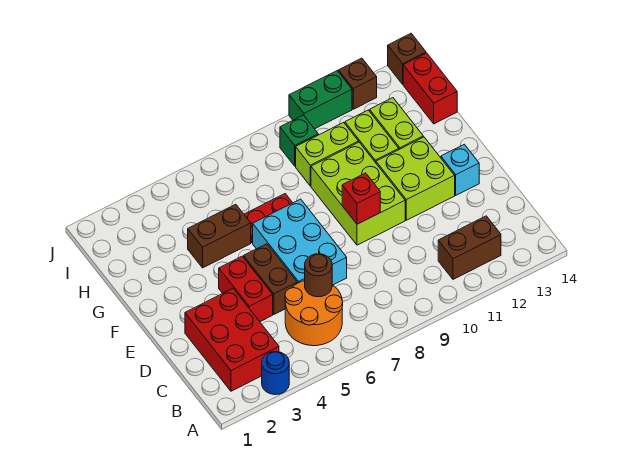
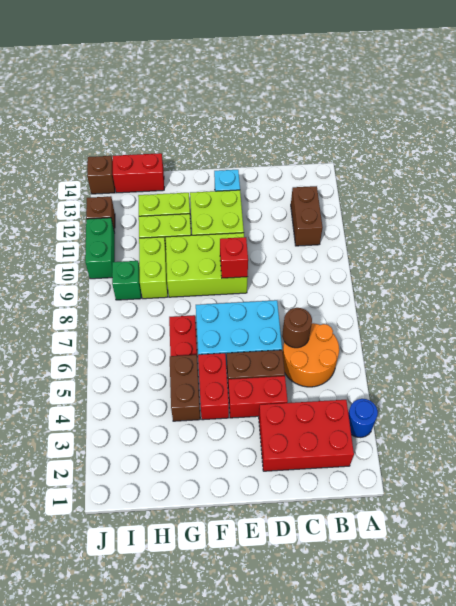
none -> red 1x2 brick [198,353,229,420]

